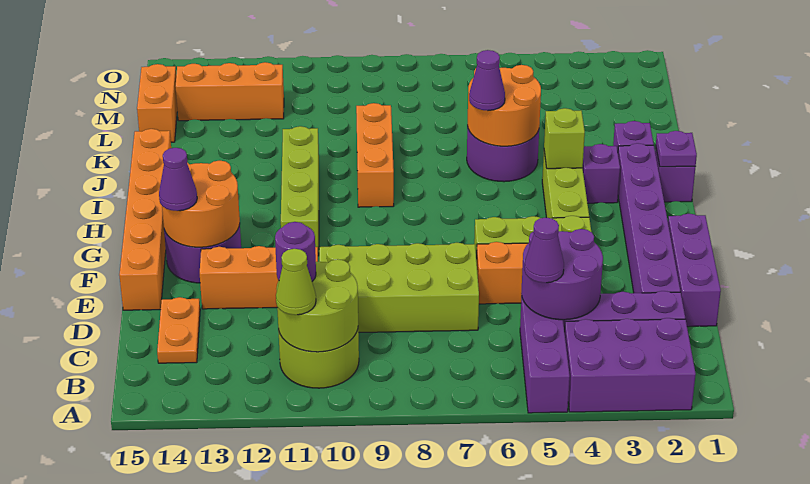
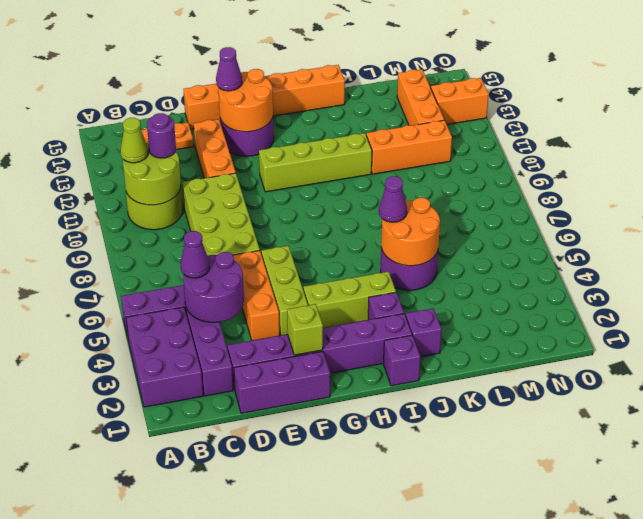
purple 1x1 plate [656,131,697,167] -> none
lime 1x1 brick [544,108,585,169] -> lime 1x1 brick moved to [287,304,323,355]
orange 1x3 brick [356,103,394,207] -> orange 1x3 brick moved to [366,120,452,174]
orange 1x2 brick [137,64,177,142] -> orange 1x2 brick moved to [431,78,489,124]

